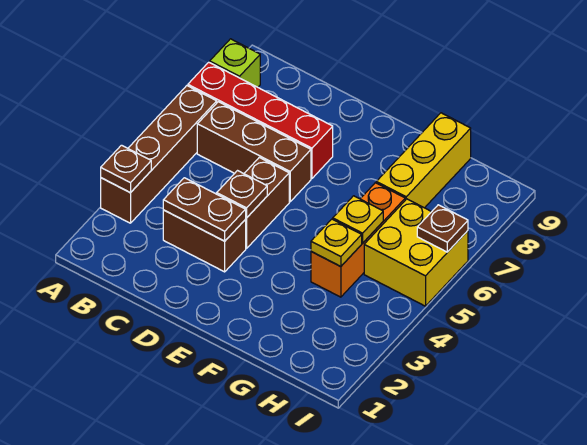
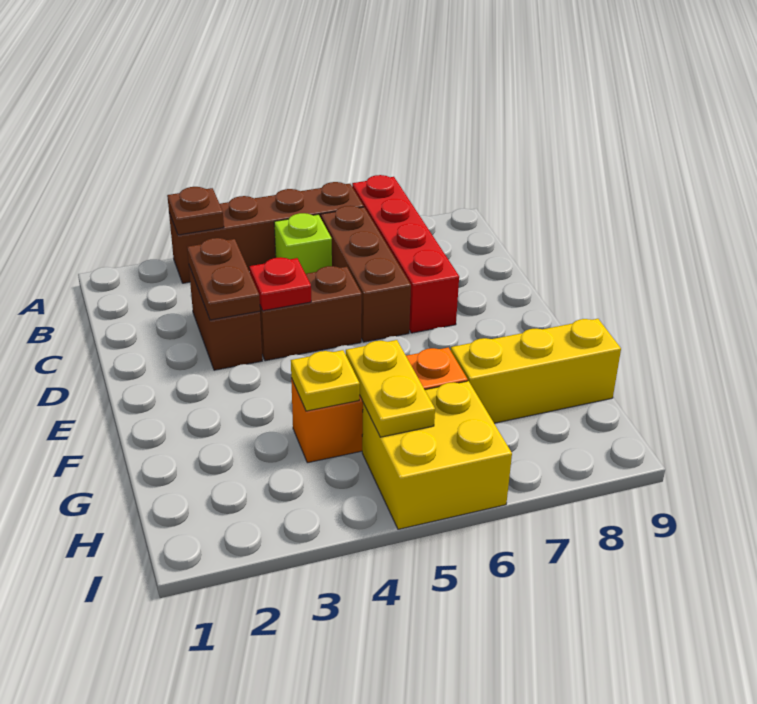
lime 1x1 brick [210,39,260,87] -> lime 1x1 brick moved to [274,213,332,274]
brown 1x1 plate [217,171,267,218] -> red 1x1 plate [249,257,311,311]
yellow 1x1 plate [333,196,383,243] -> yellow 1x2 plate [346,340,435,437]
brown 1x1 plate [417,205,468,252] -> none

